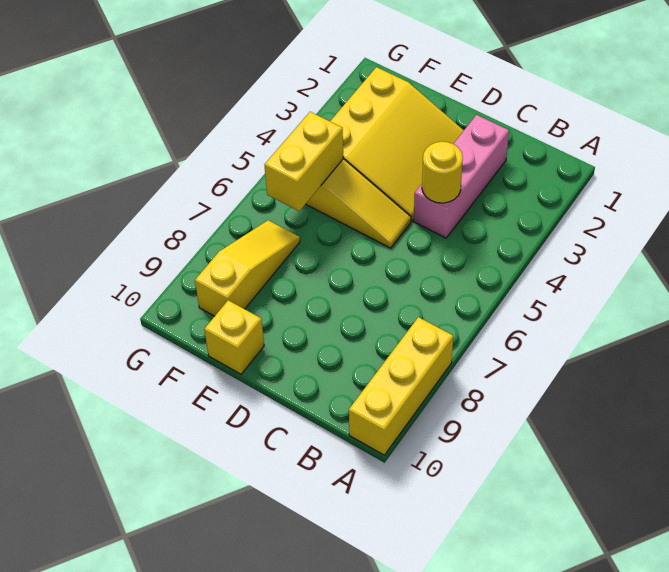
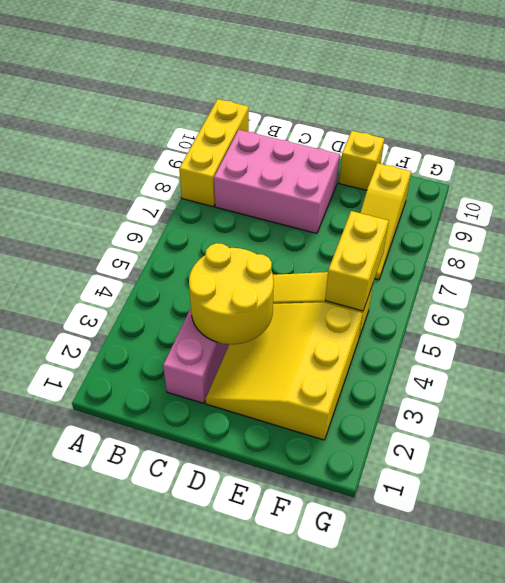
none -> pink 2x3 brick [214,130,340,233]
yellow 1x1 round brick [422,142,463,203] -> yellow 2x2 round brick [189,243,274,344]

